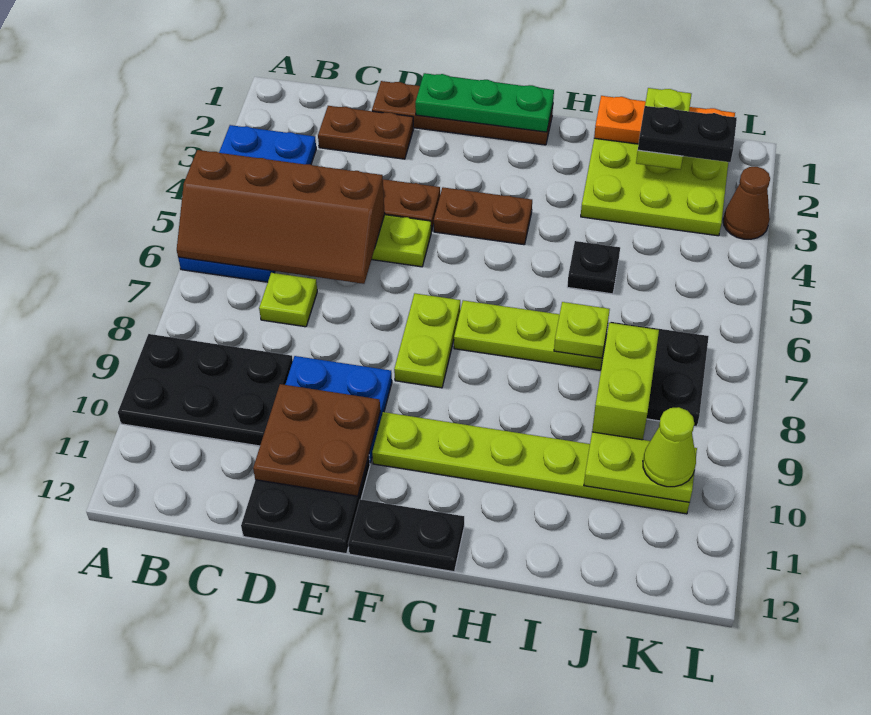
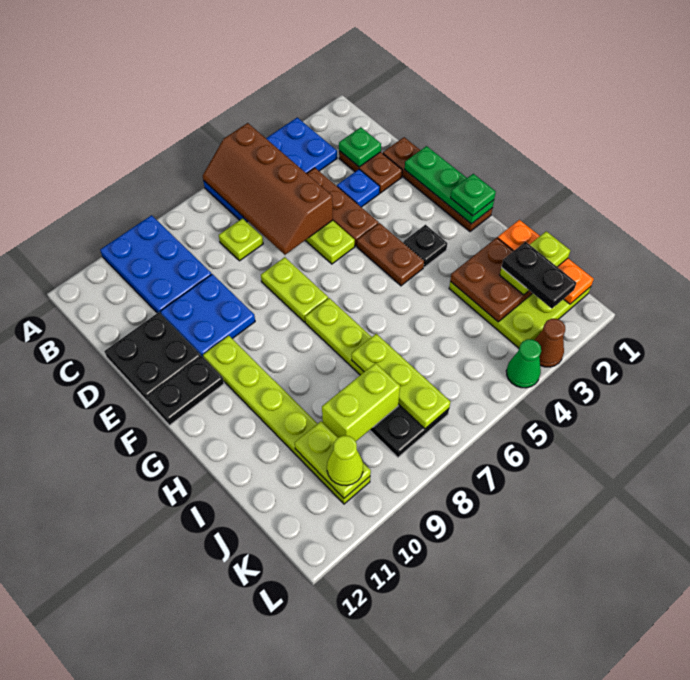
black 2x3 plate [118,334,293,446] -> blue 2x3 plate [100,215,212,314]
none -> green 1x1 plate [339,127,381,167]
none -> blue 1x1 plate [337,169,380,207]
brown 2x2 plate [253,384,380,496] -> brown 2x2 plate moved to [450,238,532,322]
lime 1x2 plate [394,293,460,388] -> lime 1x2 plate turned to [261,257,328,322]
black 1x2 plate [348,499,464,572] -> black 1x2 plate turned to [147,356,224,425]
none -> green 1x1 plate [451,174,496,216]
black 1x1 plate [567,241,620,294] -> black 1x1 plate moved to [403,225,447,267]
lime 1x1 plate [554,302,610,358] -> lime 1x3 plate [352,334,451,429]
none -> green 1x1 cone [506,339,541,388]

